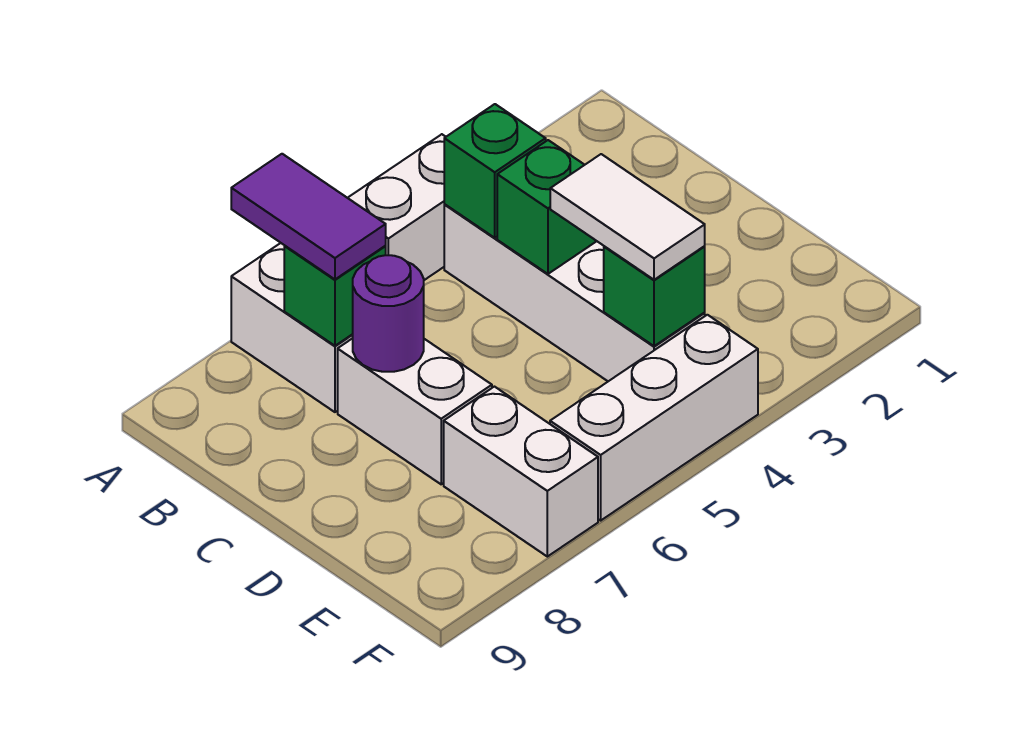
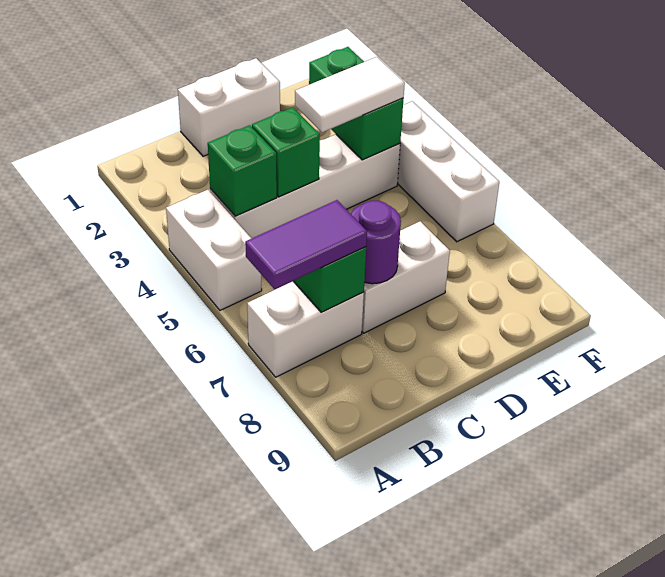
green 1x1 brick [604,246,705,346] -> green 1x2 brick [309,47,404,160]
white 1x2 brick [444,387,598,557] -> white 1x2 brick moved to [178,58,280,156]

